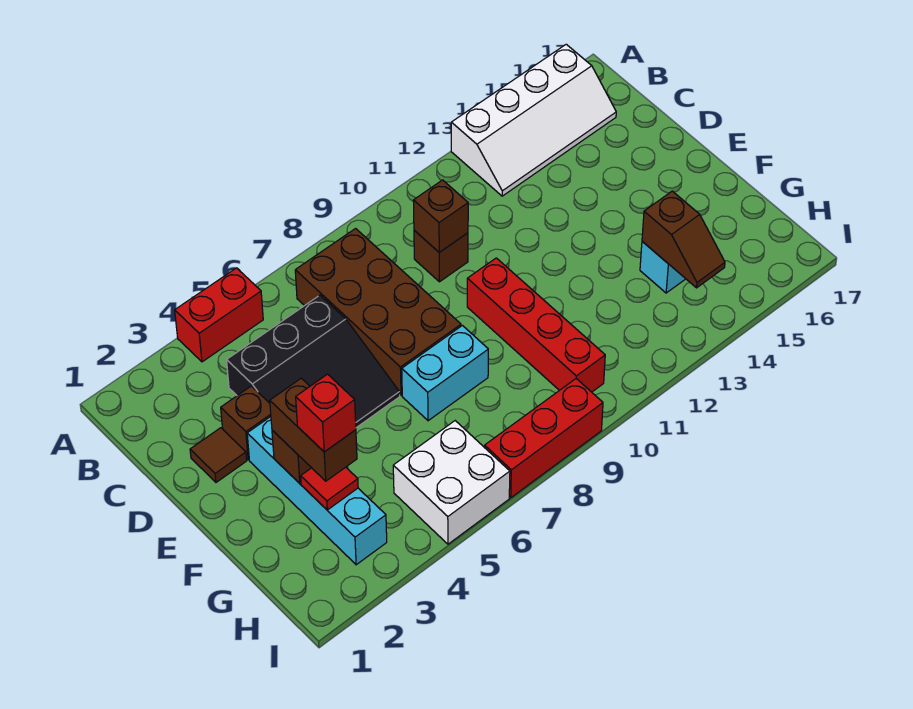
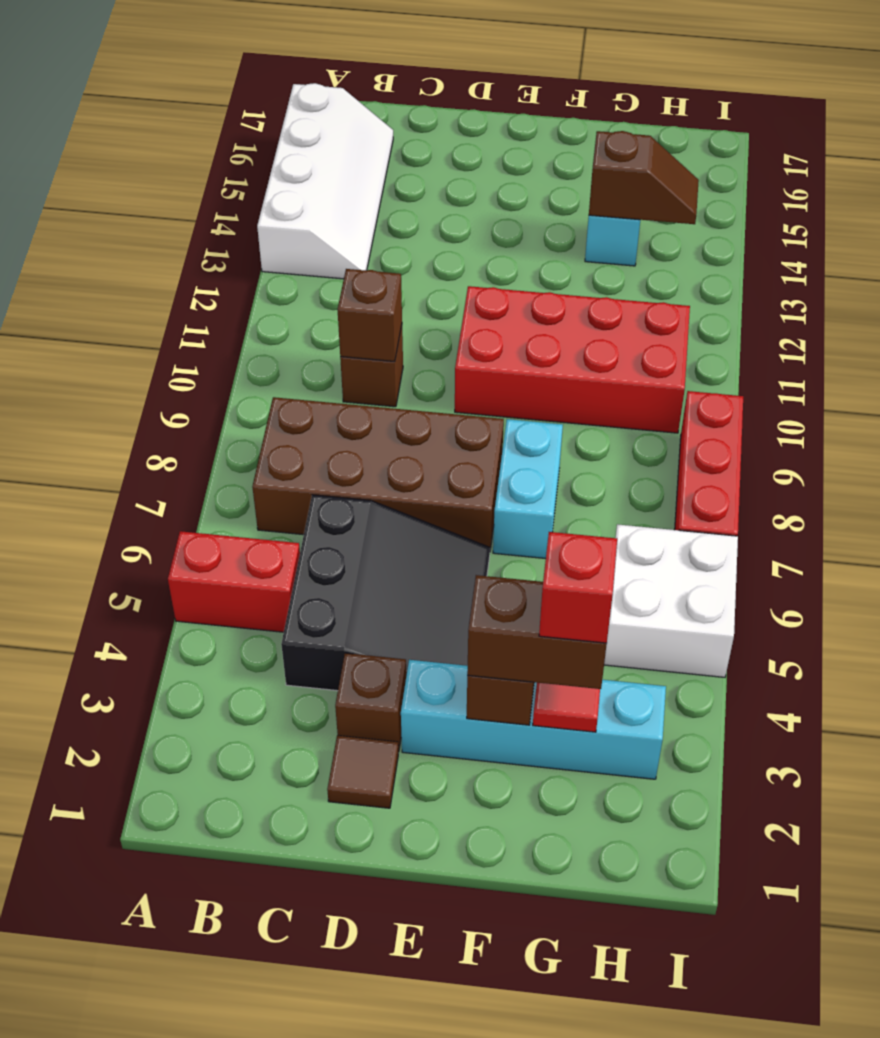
red 1x2 brick [175,268,263,362] -> red 1x2 brick turned to [168,531,300,632]
red 1x4 brick [467,258,605,392] -> red 2x4 brick [455,286,690,433]

